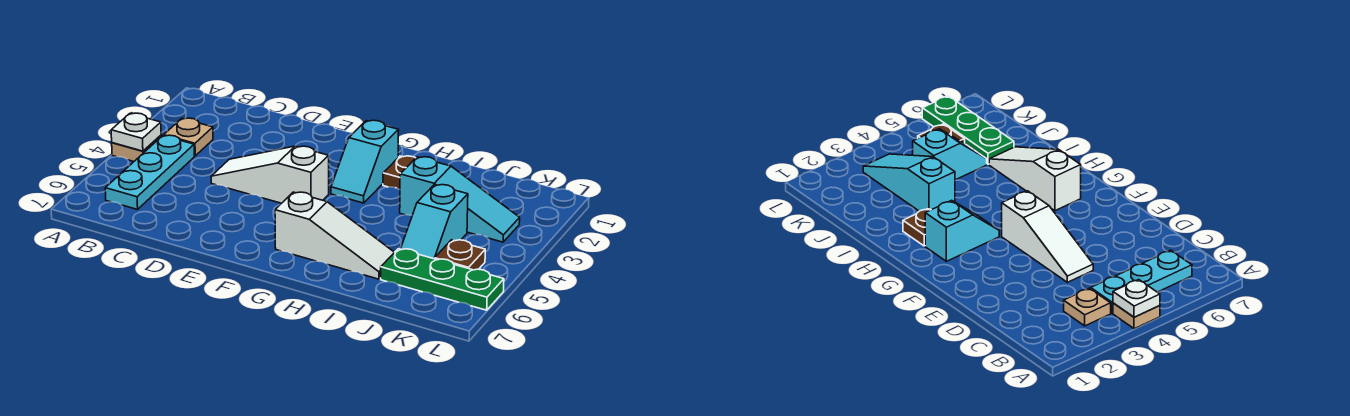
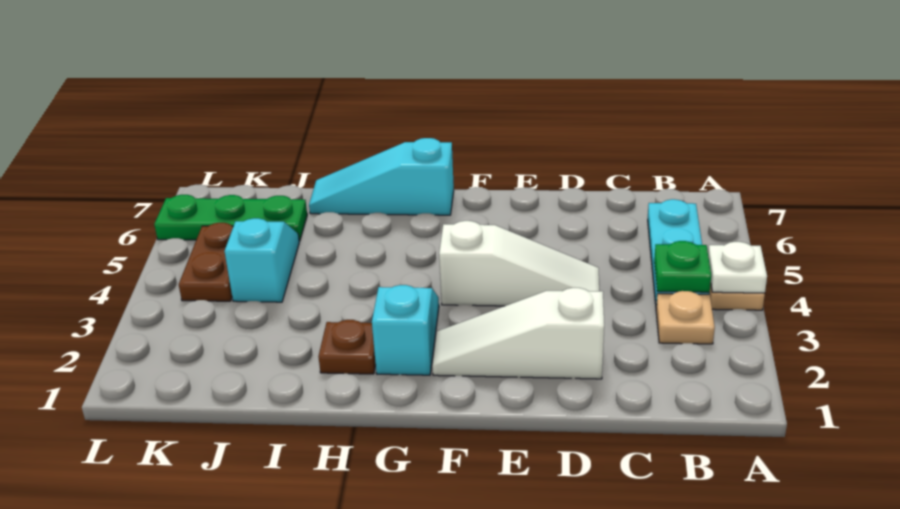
none -> green 1x1 plate [654,241,711,292]
white 1x3 slope [275,192,394,279] -> white 1x3 slope moved to [432,288,604,379]
cyan 1x3 slope [400,157,520,242] -> cyan 1x3 slope moved to [309,138,454,215]
brown 1x1 plate [435,240,485,270] -> brown 1x2 plate [179,223,233,301]

